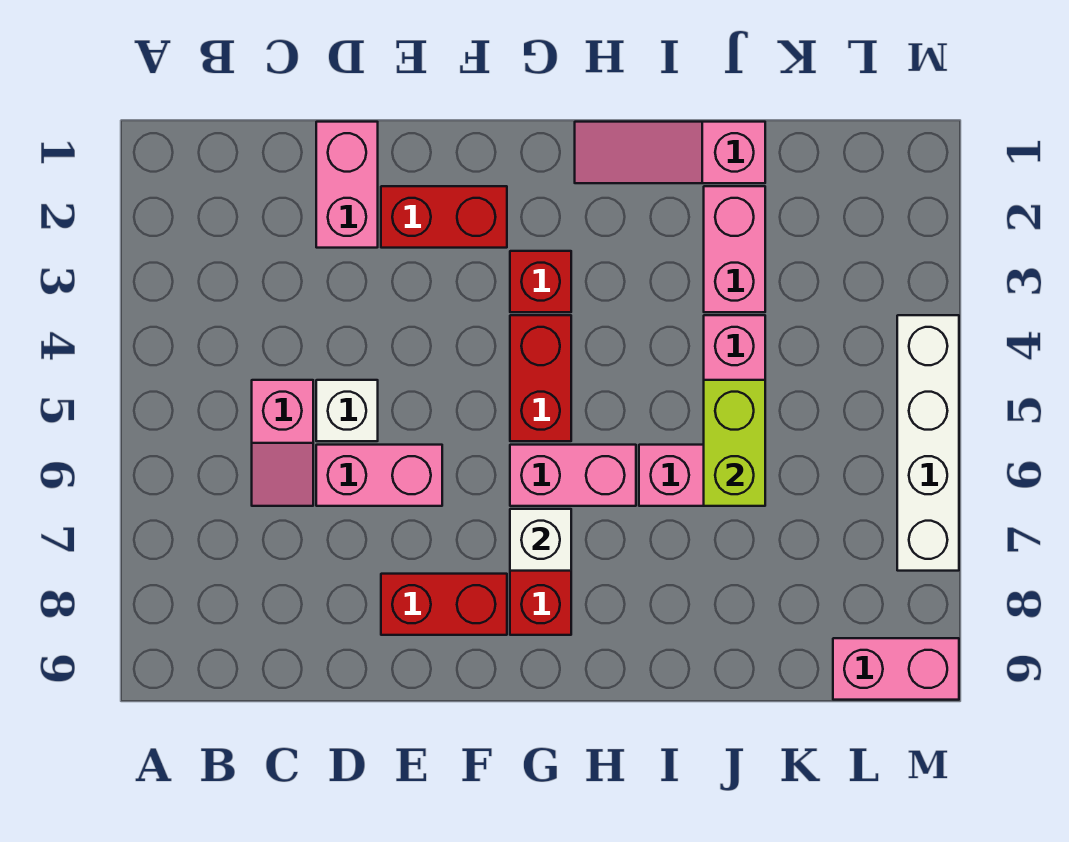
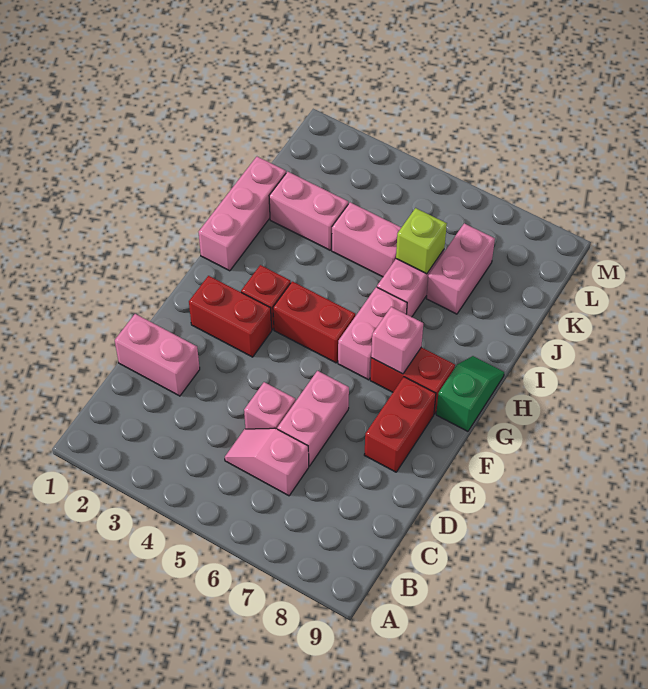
pink 1x2 slope [252,380,313,506] -> pink 1x2 slope turned to [225,428,309,496]
white 1x1 brick [316,380,378,441] -> pink 1x1 brick [244,382,295,429]
red 1x2 brick [381,186,507,248] -> red 1x2 brick turned to [189,276,272,357]
white 1x1 brick [510,509,571,571] -> pink 1x1 brick [371,307,423,374]
none -> green 1x2 slope [436,356,504,431]
pink 1x3 slope [575,122,765,183] -> pink 1x3 brick [199,157,286,271]
lime 1x2 brick [704,380,765,506] -> lime 1x1 brick [396,208,447,274]
pink 1x2 brick [833,638,959,700] -> pink 1x2 brick moved to [426,223,495,314]
white 1x4 brick [897,315,959,571] -> none

